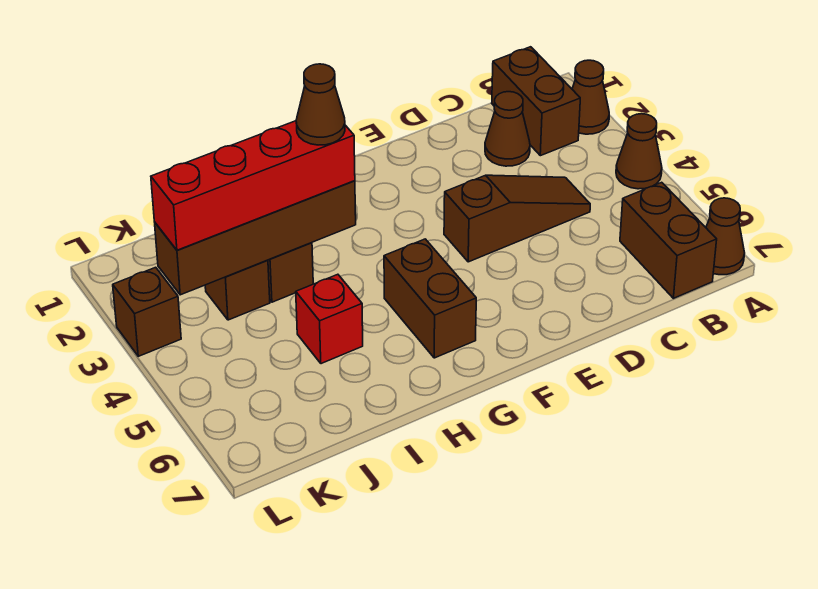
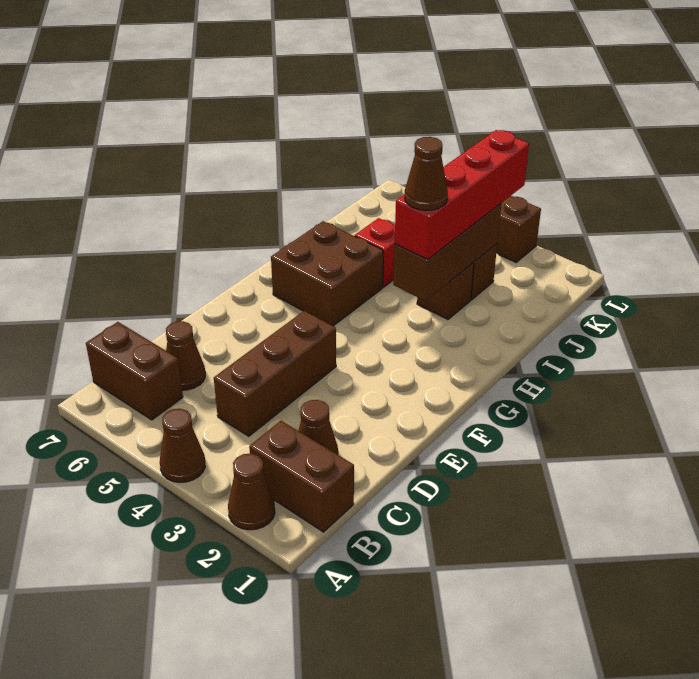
brown 1x1 cone [706,198,745,275] -> brown 1x1 cone moved to [166,321,205,390]
brown 1x3 slope [444,175,590,262] -> brown 1x3 brick [214,311,336,436]
brown 1x2 brick [384,239,476,358] -> brown 2x2 brick [271,221,383,326]
brown 1x4 brick [155,181,356,295] -> brown 1x3 brick [393,204,501,301]

